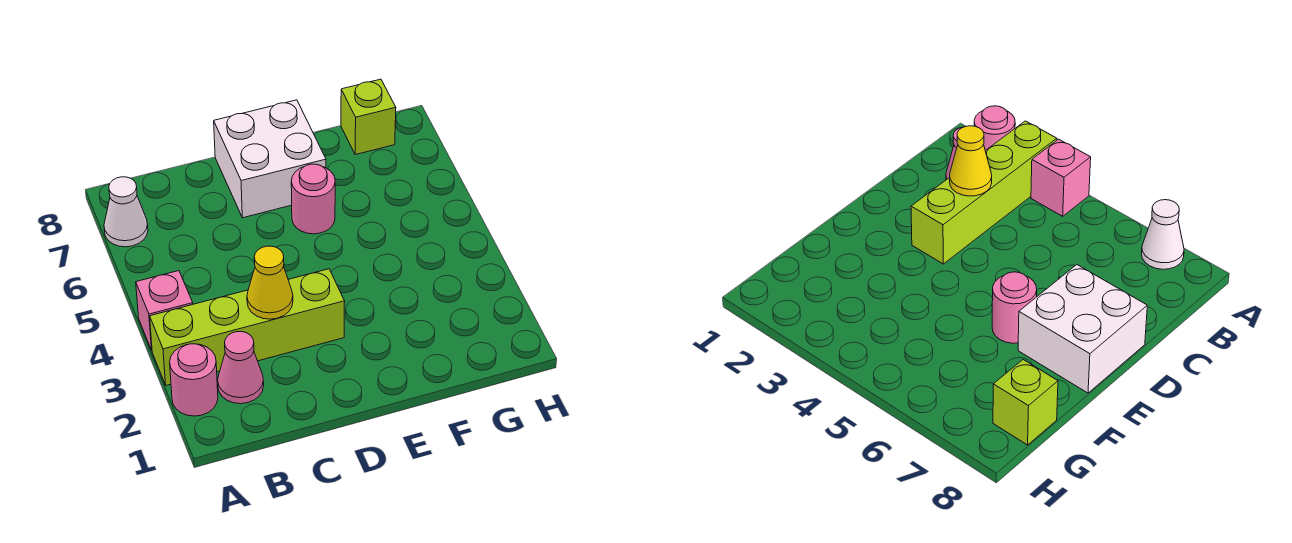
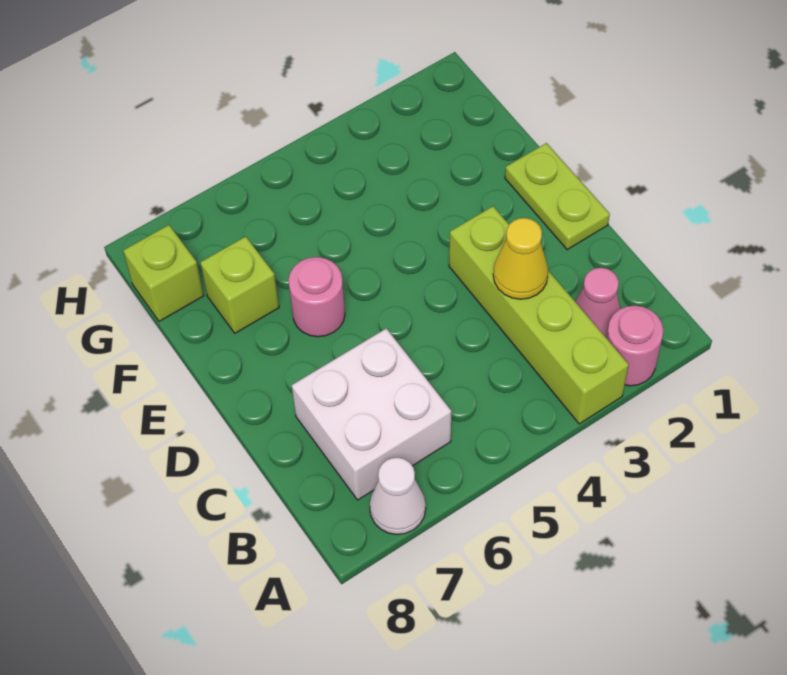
pink 1x1 brick [136,271,193,350] -> none
none -> lime 1x2 plate [505,143,610,250]
white 2x2 brick [214,100,326,218] -> white 2x2 brick moved to [292,328,451,500]
none -> lime 1x1 brick [200,236,279,333]

